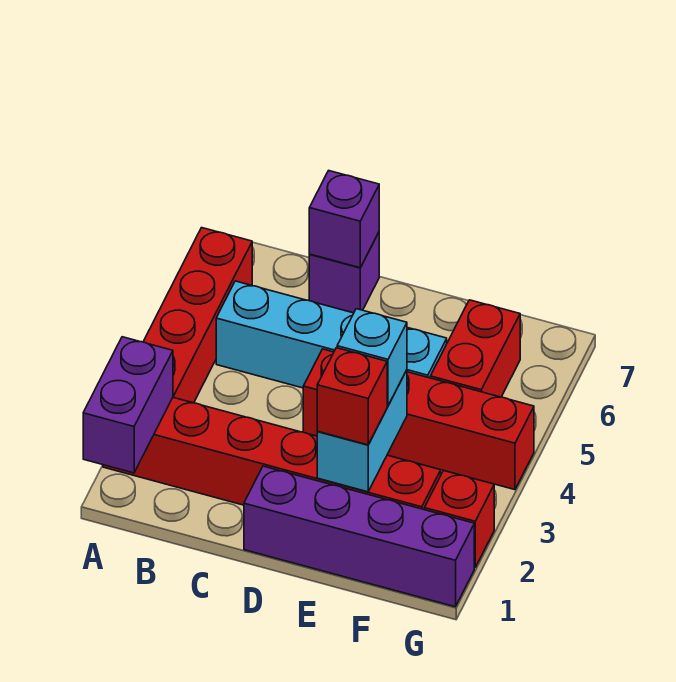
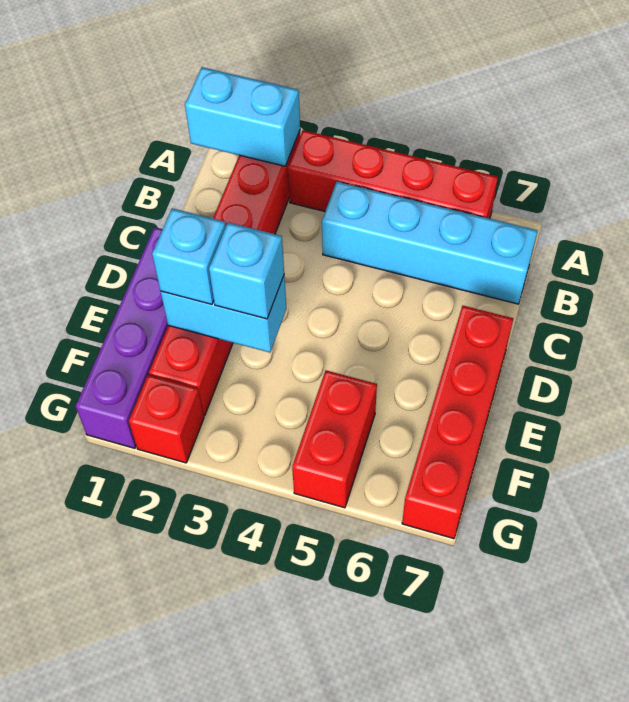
purple 1x2 brick [83,337,173,473] -> cyan 1x2 brick [185,67,300,166]
cyan 1x4 brick [216,281,447,388] -> cyan 1x4 brick turned to [322,182,537,304]
purple 1x1 brick [309,233,379,313] -> none
purple 1x1 brick [309,171,379,268] -> none
red 1x4 brick [303,349,534,490] -> red 1x4 brick moved to [402,306,513,539]
red 1x1 brick [317,348,387,445] -> cyan 1x1 brick [152,208,226,304]
red 1x2 brick [430,300,520,397] -> red 1x2 brick turned to [292,370,377,508]

